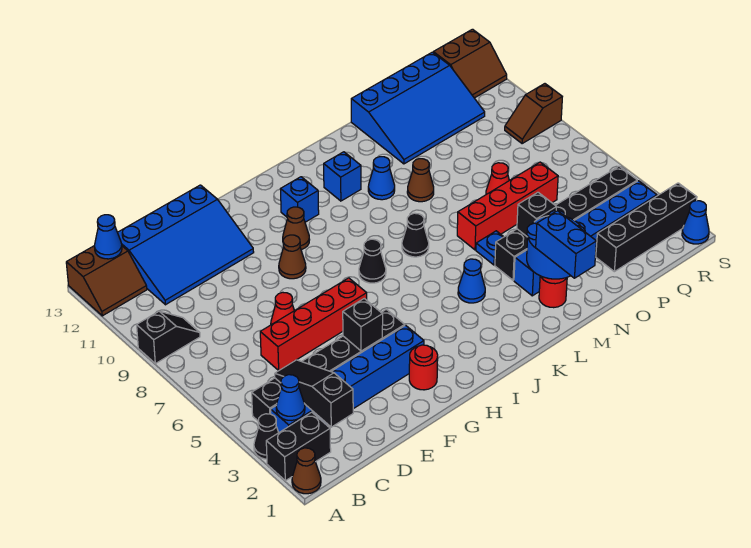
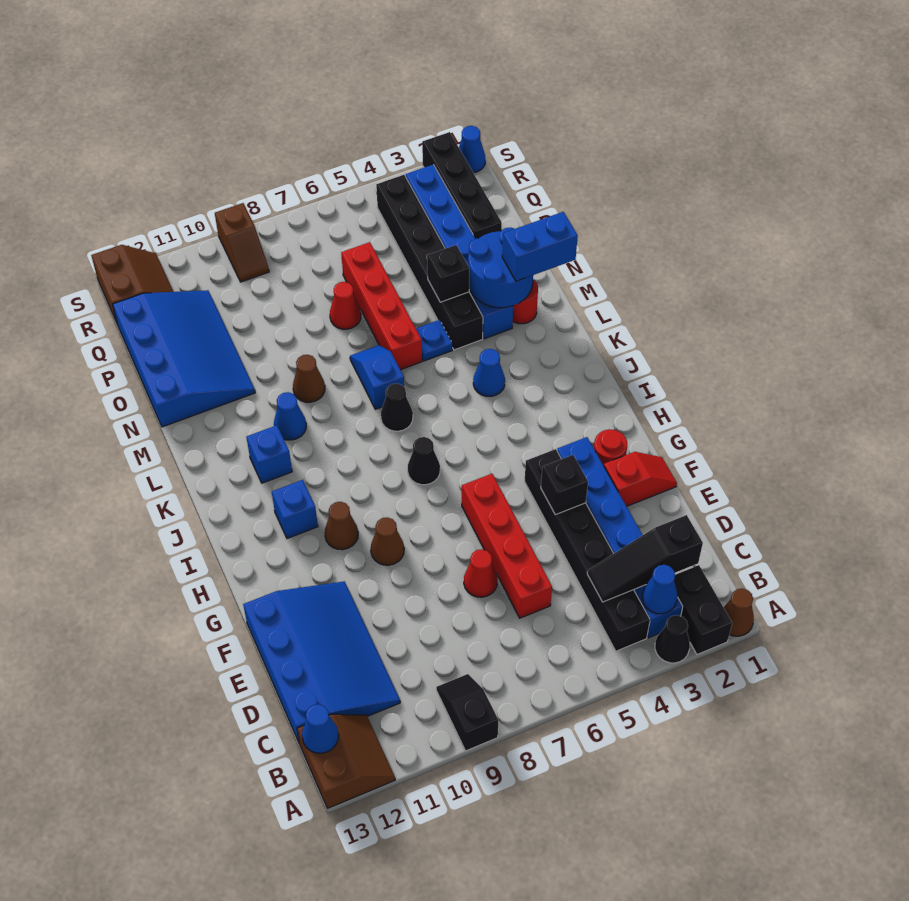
none -> red 1x2 slope [604,452,677,506]
none -> blue 1x2 slope [350,345,404,409]

